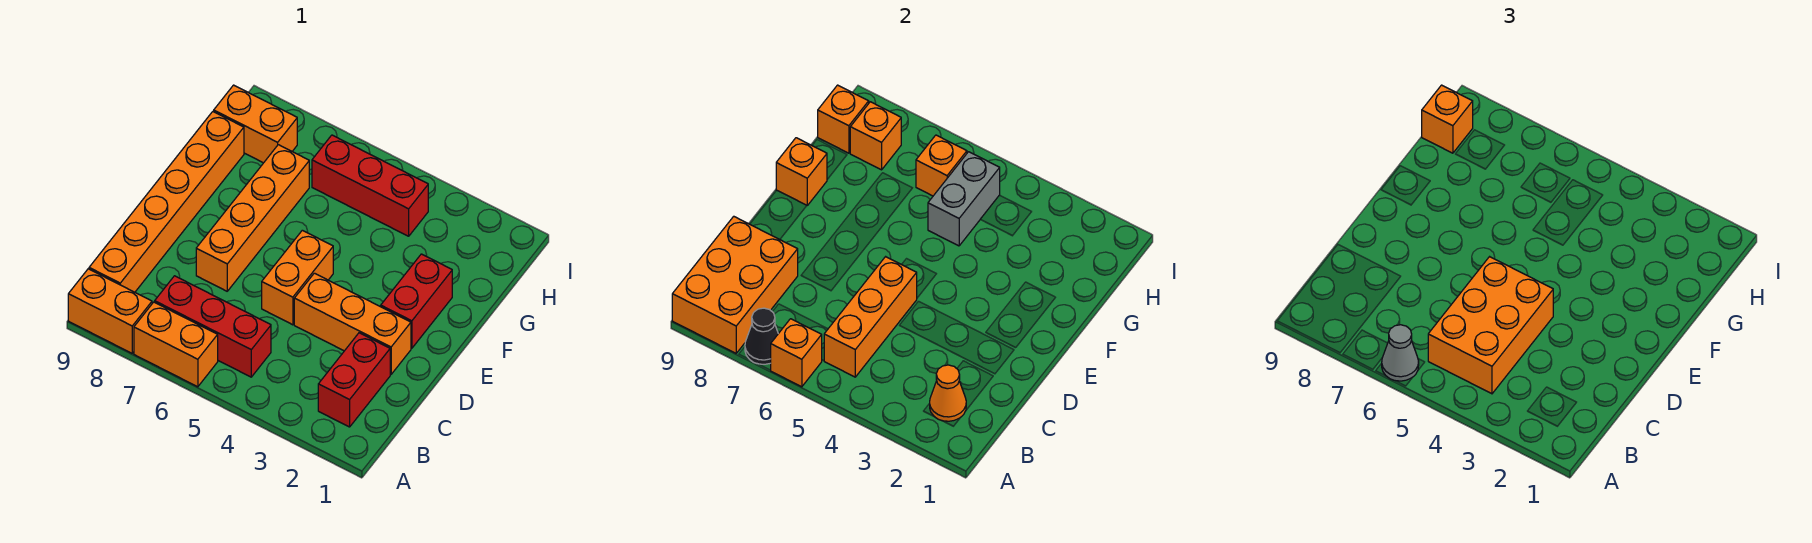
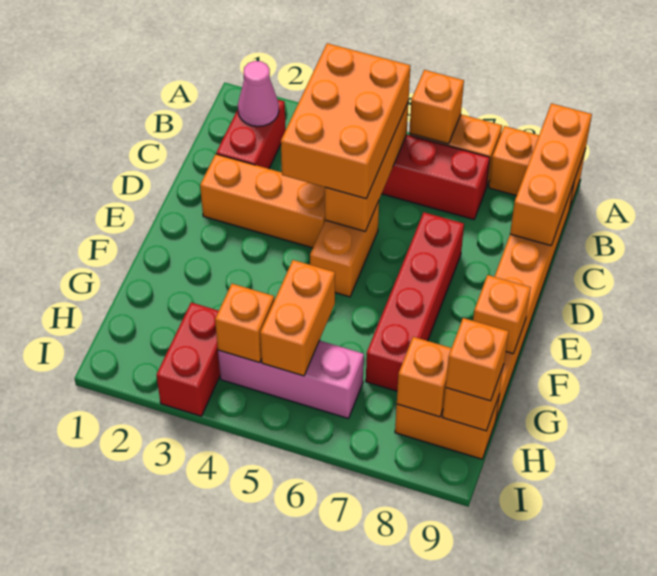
grey 1x1 cone [1382,325,1419,381] -> none
black 1x1 cone [745,308,778,364] -> none
orange 2x3 brick [672,216,798,353] -> orange 1x3 brick [510,103,592,246]
orange 1x1 cone [930,365,966,421] -> pink 1x1 cone [238,61,279,126]
orange 1x4 brick [196,145,309,291] -> red 1x4 brick [366,212,464,391]
red 1x2 brick [381,254,452,348] -> red 1x2 brick moved to [156,303,220,416]
grey 1x2 brick [928,152,1000,246] -> orange 1x2 brick [260,260,335,376]
red 1x3 brick [312,135,428,236] -> pink 1x3 brick [218,341,364,418]
orange 1x1 brick [916,135,967,196] -> orange 1x1 brick moved to [215,284,274,363]

